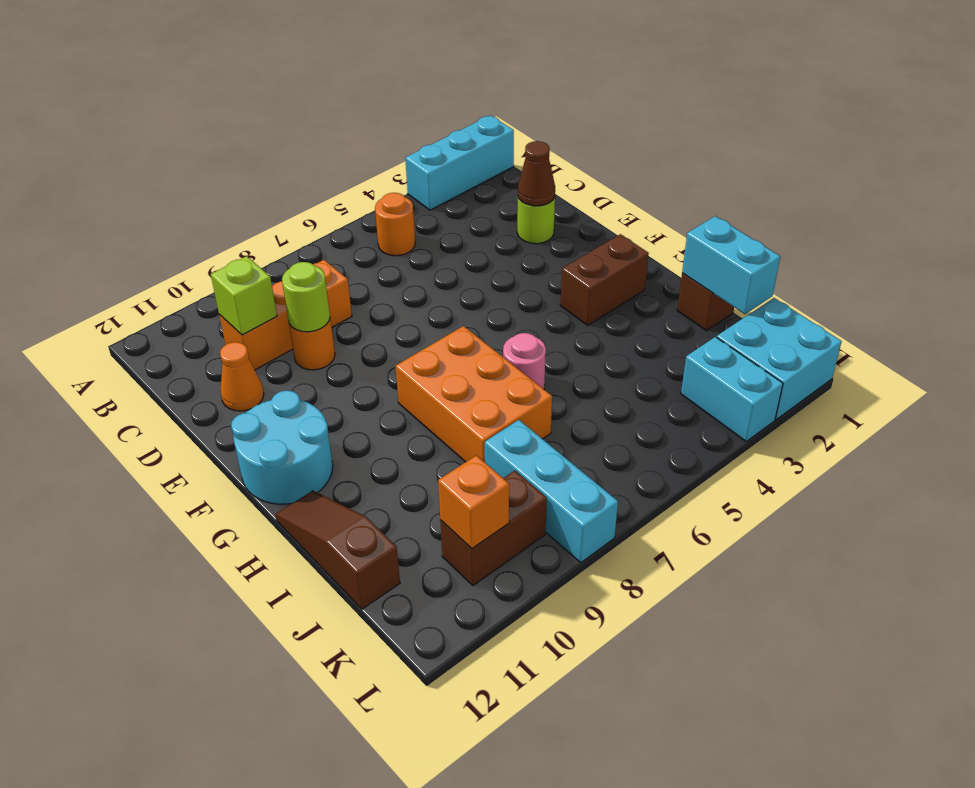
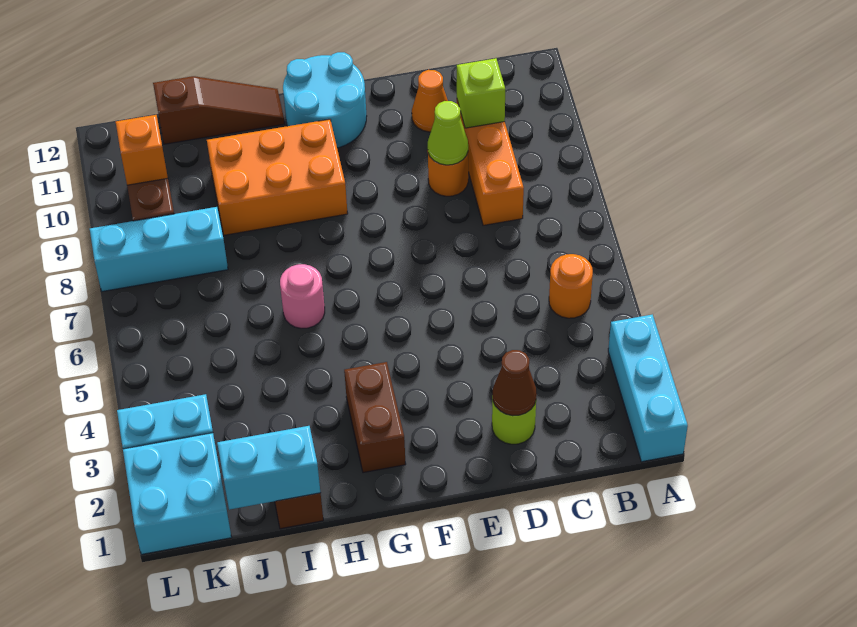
lime 1x1 round brick [282,262,330,332] -> lime 1x1 cone [427,101,468,165]
orange 2x3 brick [396,326,552,462] -> orange 2x3 brick moved to [207,119,348,235]

